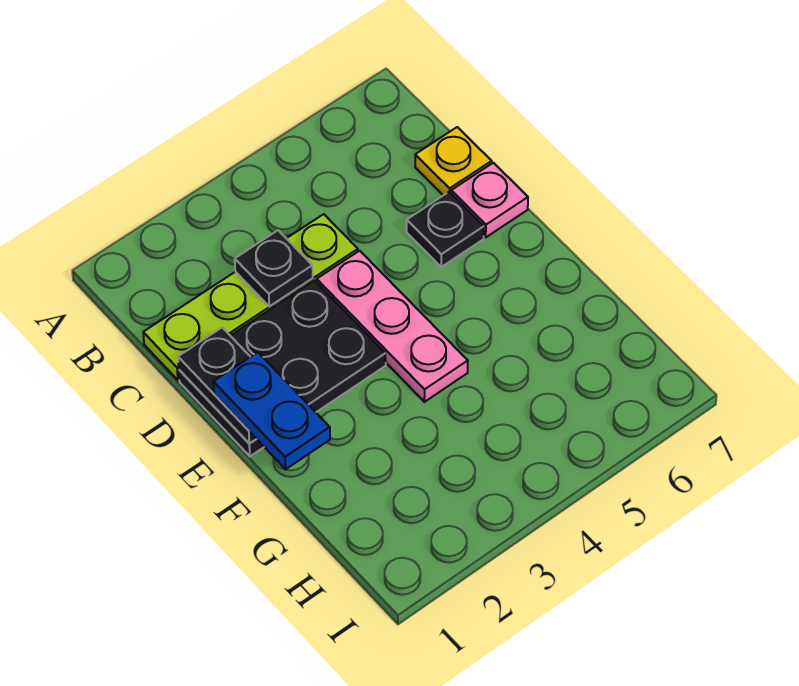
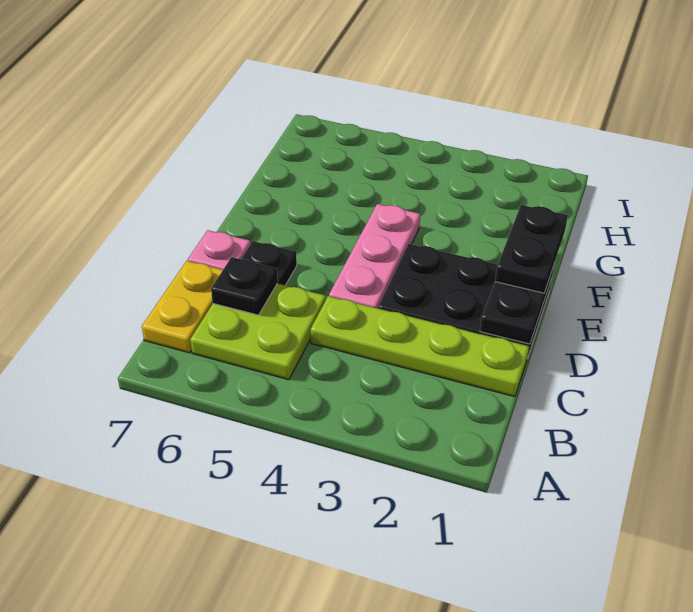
none -> lime 2x2 plate [190,283,326,380]
black 1x1 plate [235,230,313,307] -> black 1x1 plate moved to [211,257,278,315]
yellow 1x1 plate [415,127,492,195] -> yellow 1x2 plate [142,261,223,353]
blue 1x2 plate [213,352,330,469] -> black 1x2 plate [495,205,568,293]

